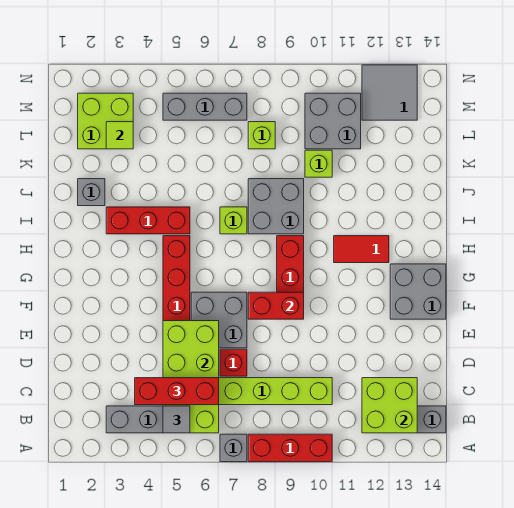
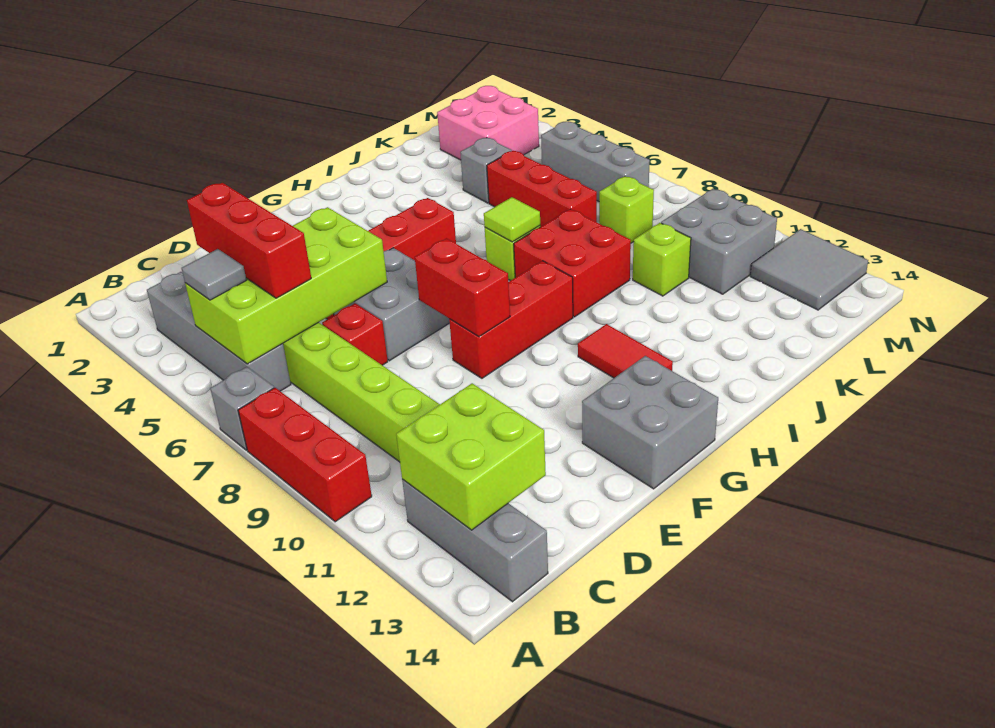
red 1x3 brick [106,207,190,234] -> red 1x3 brick moved to [487,151,597,227]
grey 2x2 brick [248,179,304,234] -> red 2x2 brick [514,209,631,317]
grey 1x1 brick [78,179,105,206] -> grey 1x1 brick moved to [460,138,512,203]
lime 2x2 brick [78,93,133,149] -> pink 2x2 brick [437,86,539,160]
lime 1x1 tile [106,122,133,149] -> lime 1x1 tile moved to [484,197,540,242]

